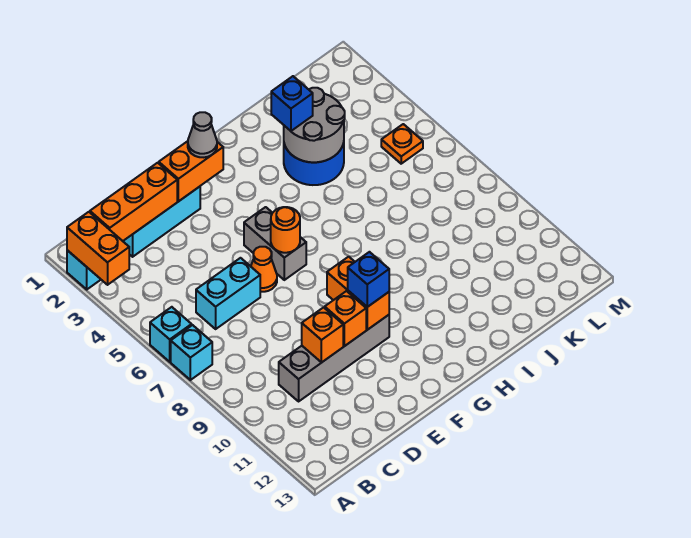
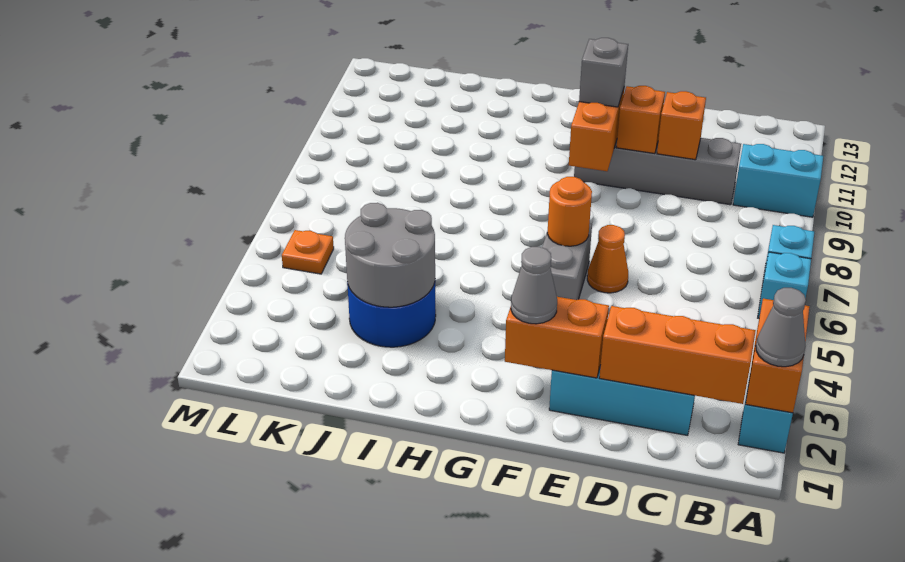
none -> grey 1x1 cone [756,288,806,367]
cyan 1x2 brick [196,258,260,329] -> cyan 1x2 brick moved to [733,144,823,217]
blue 1x1 brick [348,252,389,307] -> grey 1x1 brick [579,38,628,107]
blue 1x1 brick [271,76,313,131] -> none

